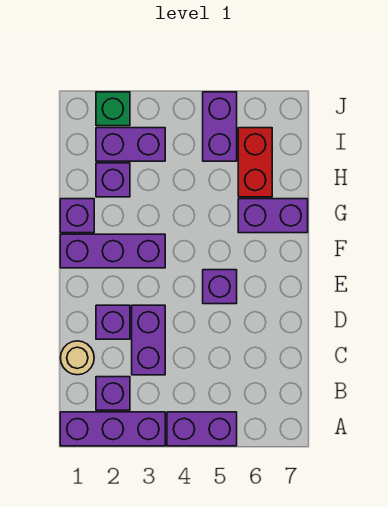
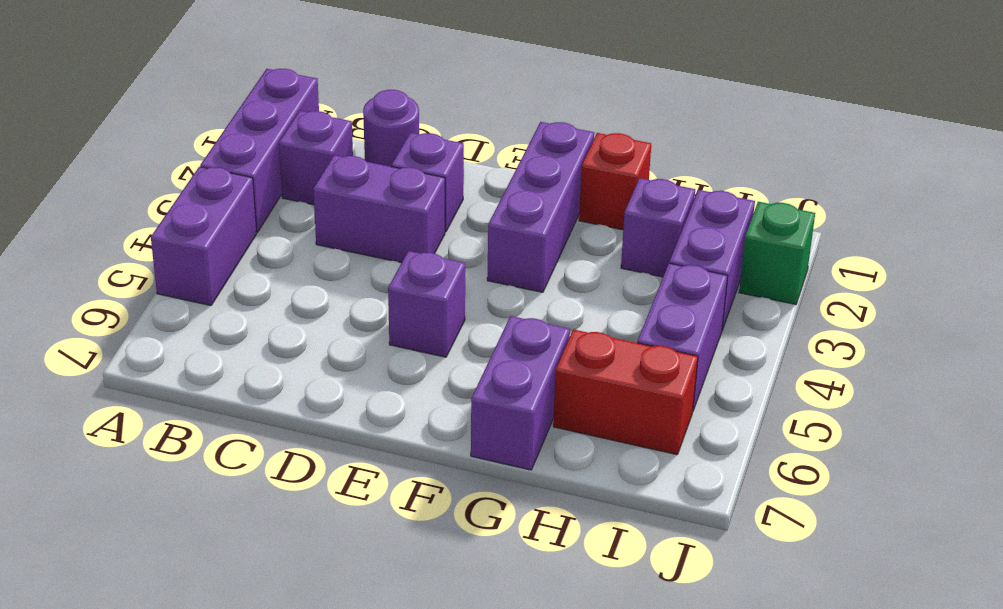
tan 1x1 round brick [60,341,94,375] -> purple 1x1 round brick [363,90,419,167]
purple 1x1 brick [60,199,94,233] -> red 1x1 brick [579,133,651,230]
purple 1x2 brick [203,92,237,161] -> purple 1x2 brick turned to [637,263,728,410]

